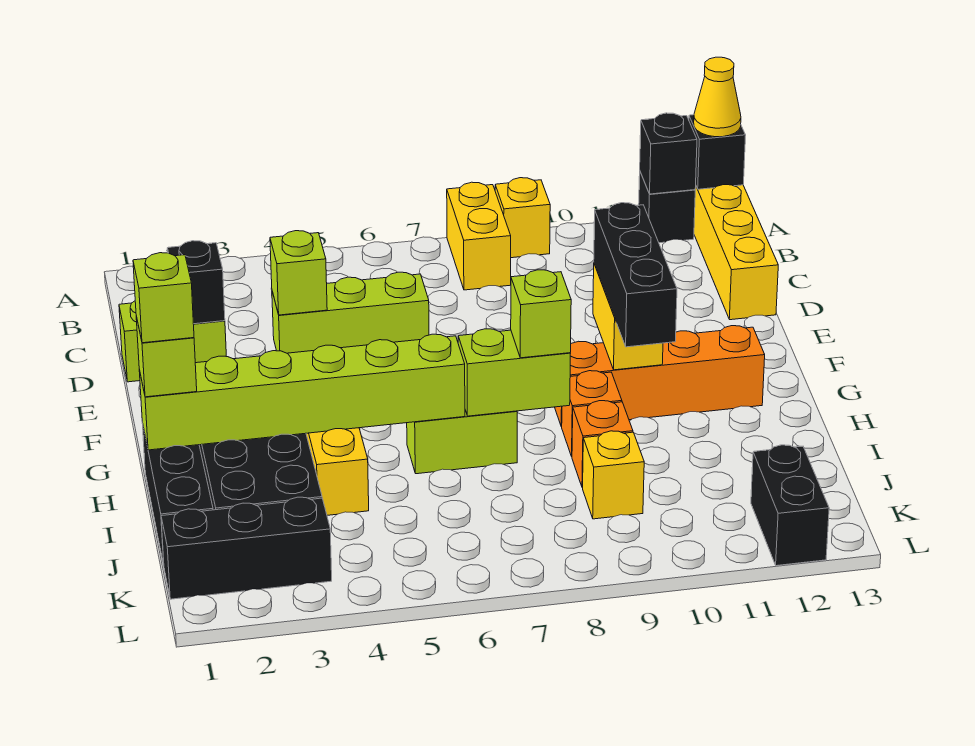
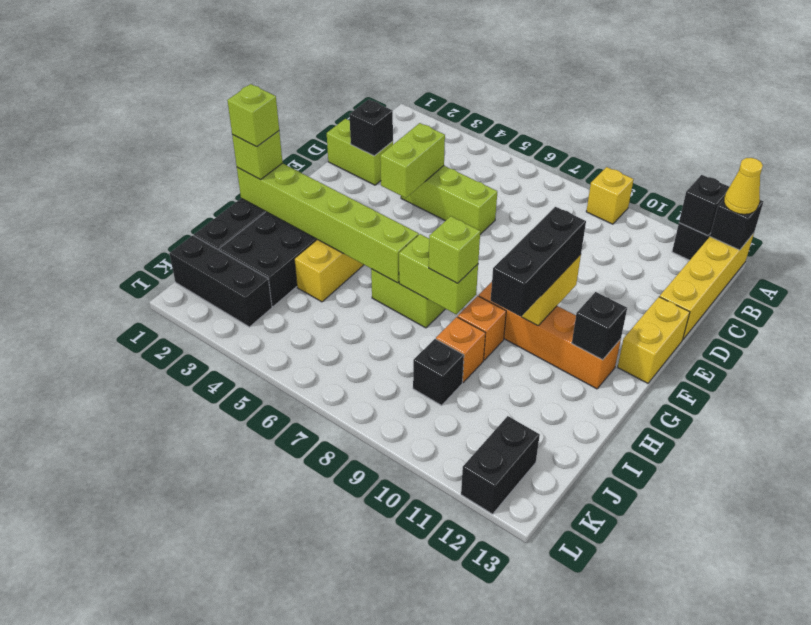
yellow 1x2 brick [447,182,511,290] -> yellow 1x2 brick moved to [618,297,690,383]
lime 1x1 brick [270,231,327,315] -> lime 1x2 brick [380,123,445,198]
none -> black 1x1 brick [572,292,627,360]
yellow 1x1 brick [583,431,644,519] -> black 1x1 brick [413,339,464,405]

